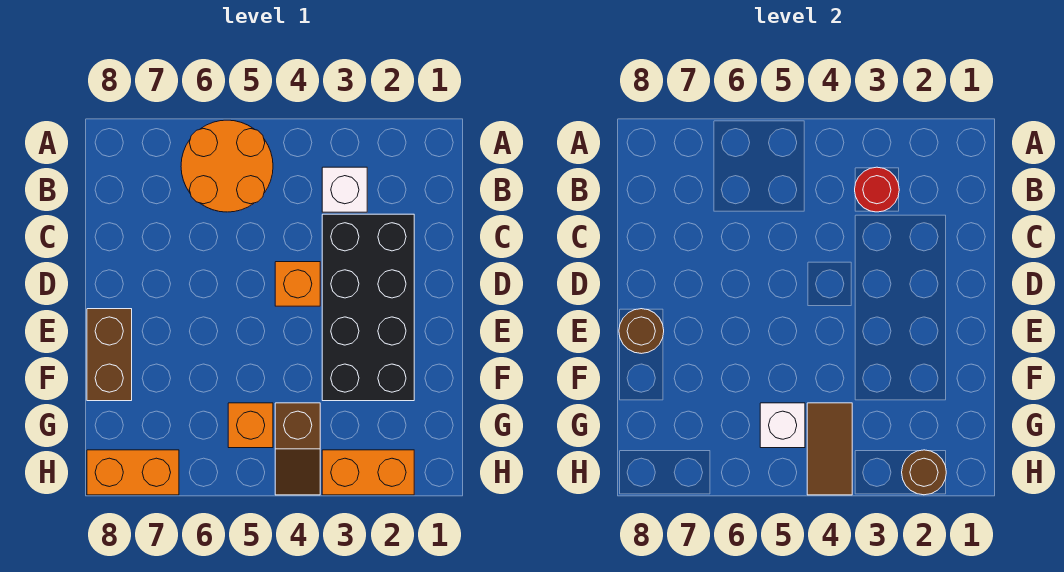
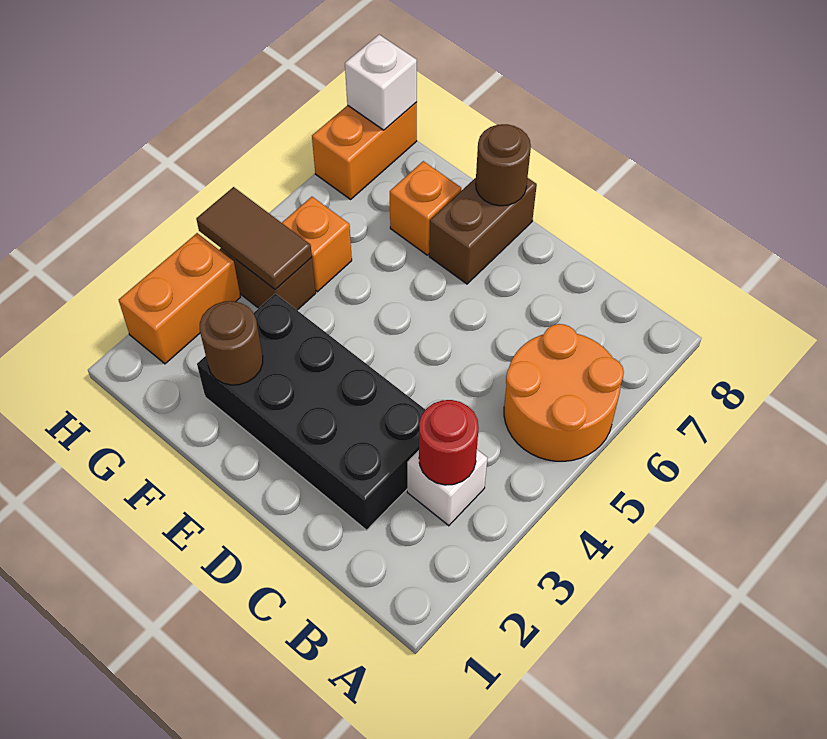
orange 1x1 brick [275,262,320,306] -> orange 1x1 brick moved to [390,161,461,255]
brown 1x2 brick [87,309,132,401] -> brown 1x2 brick turned to [429,178,537,284]
white 1x1 brick [760,403,805,448] -> white 1x1 brick moved to [345,35,417,130]
brown 1x1 round brick [902,450,946,495] -> brown 1x1 round brick moved to [200,301,263,385]

